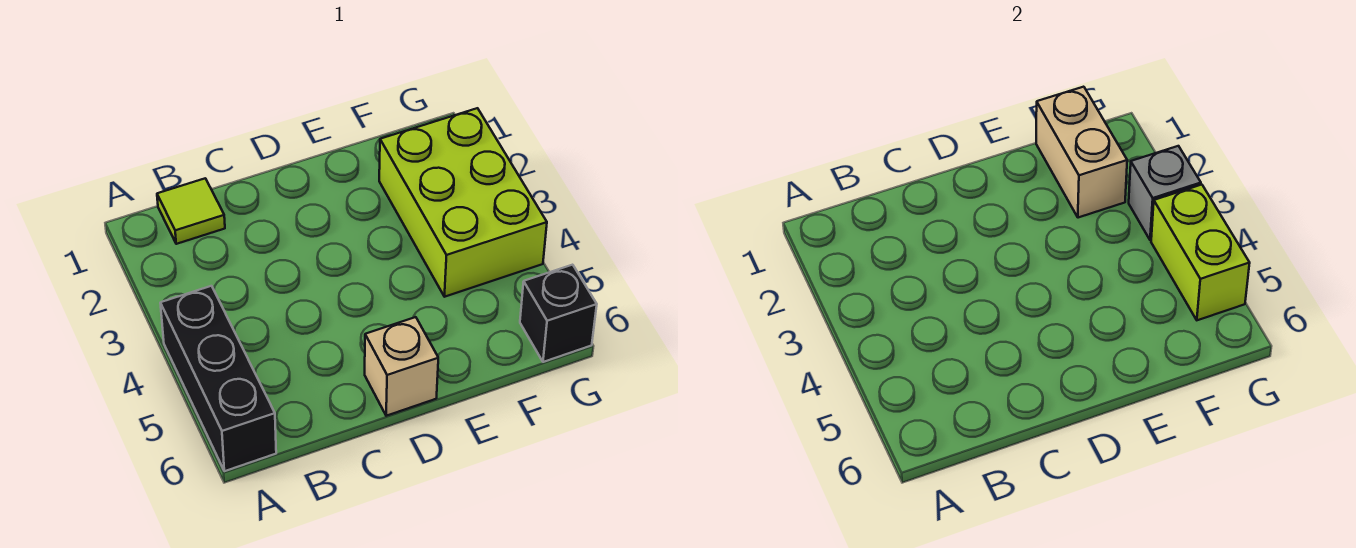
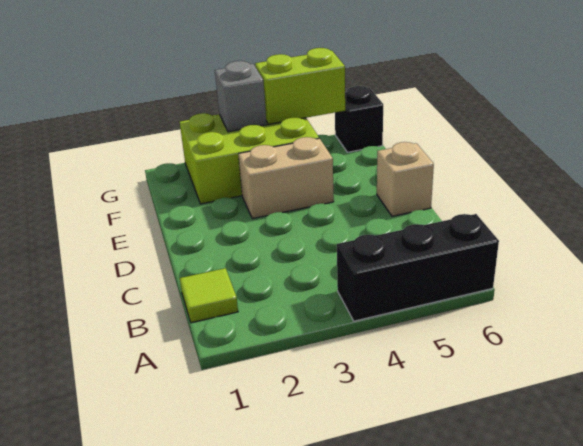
tan 1x2 brick [1036,87,1127,218] -> tan 1x2 brick moved to [238,137,334,219]

